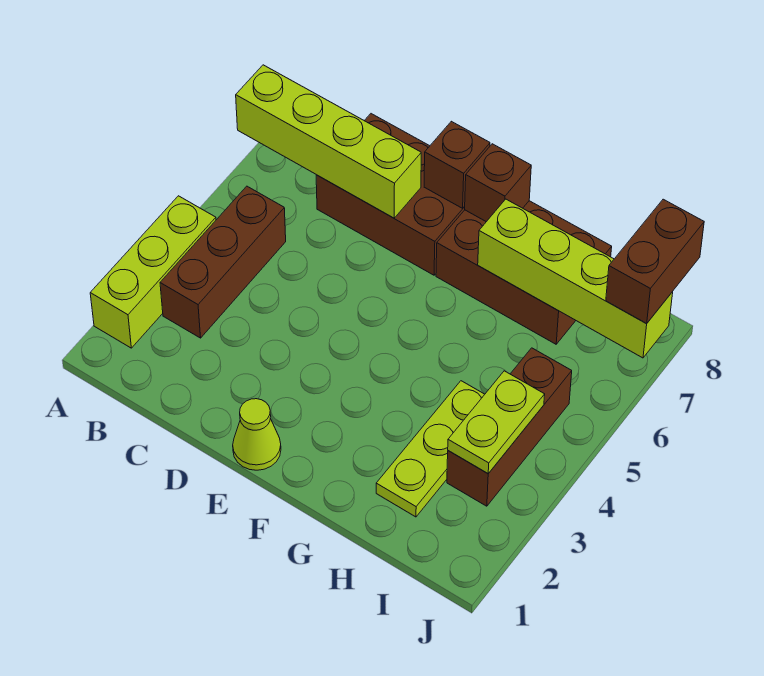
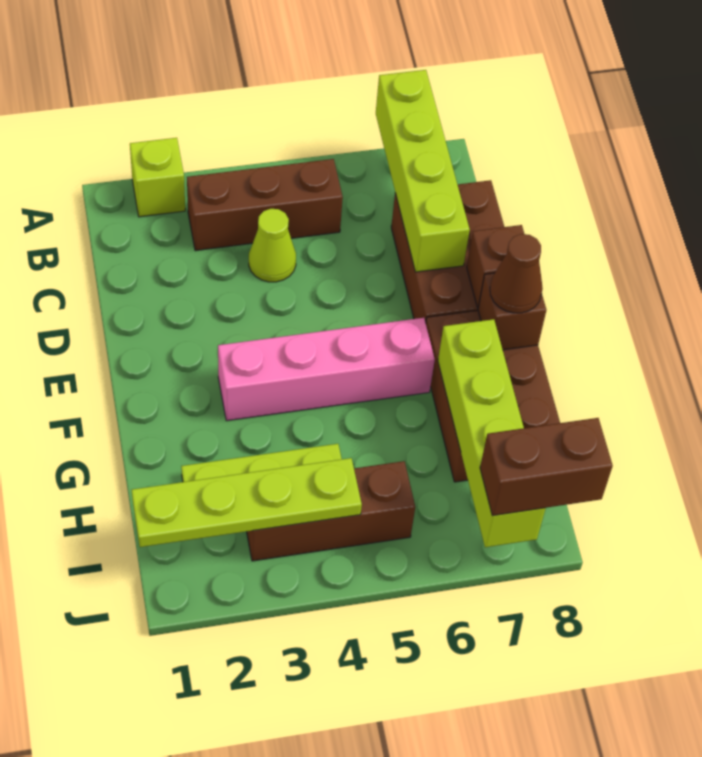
lime 1x3 brick [90,196,216,348] -> lime 1x1 brick [130,138,185,217]
lime 1x1 cone [233,399,281,470] -> lime 1x1 cone moved to [249,209,296,282]
none -> pink 1x4 brick [218,318,435,421]
none -> brown 1x1 cone [490,234,543,313]
lime 1x2 plate [448,371,545,473] -> lime 1x4 plate [132,458,362,547]

